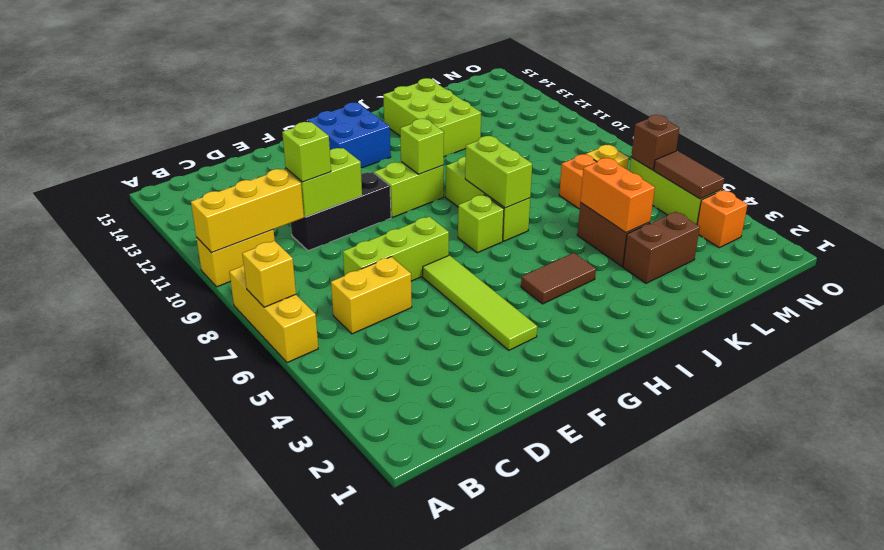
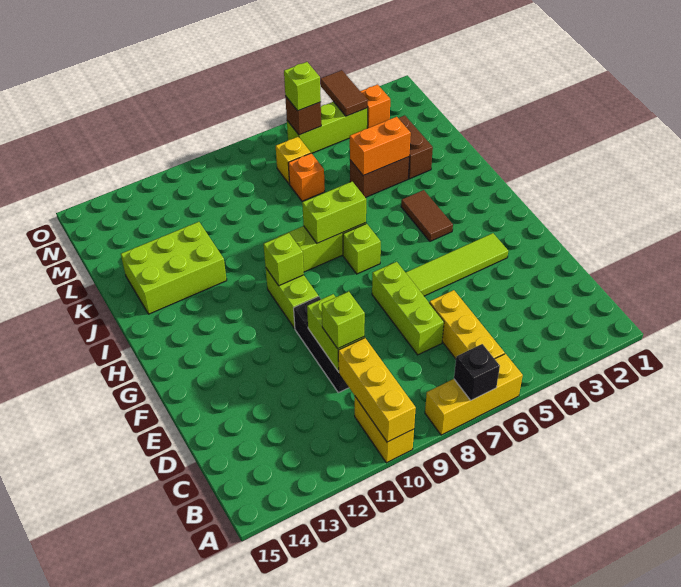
yellow 1x1 brick [242,241,296,307] -> black 1x1 brick [454,344,500,400]
yellow 1x2 brick [331,257,412,334] -> yellow 1x3 brick [429,290,504,359]
blue 2x2 brick [308,103,391,168] -> none
brown 1x2 tile [654,151,724,199] -> brown 1x2 tile turned to [320,70,368,116]
none -> lime 1x1 brick [284,62,321,111]

